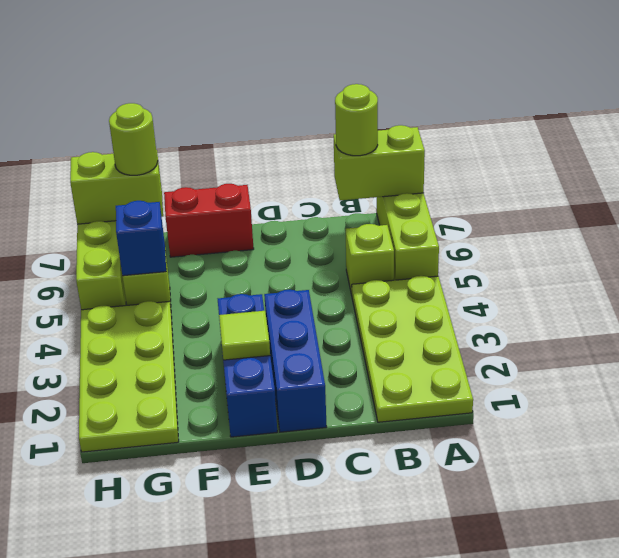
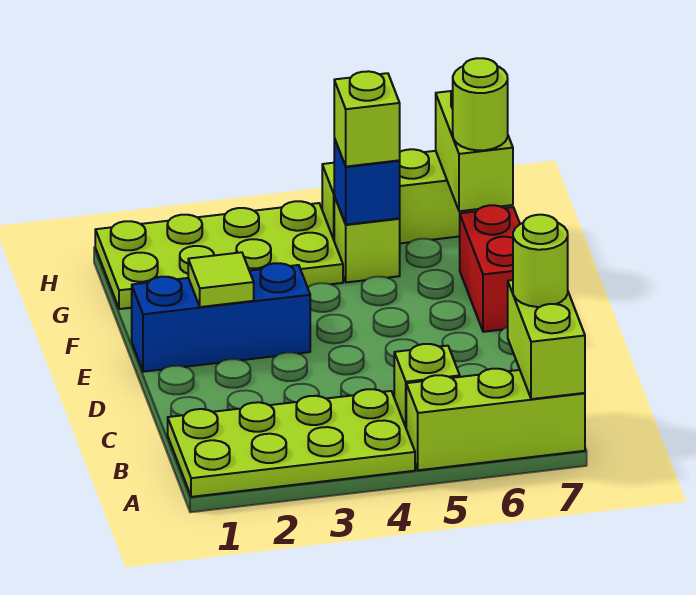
blue 1x3 brick [264,290,327,432] -> none
none -> lime 1x1 brick [334,71,400,167]

